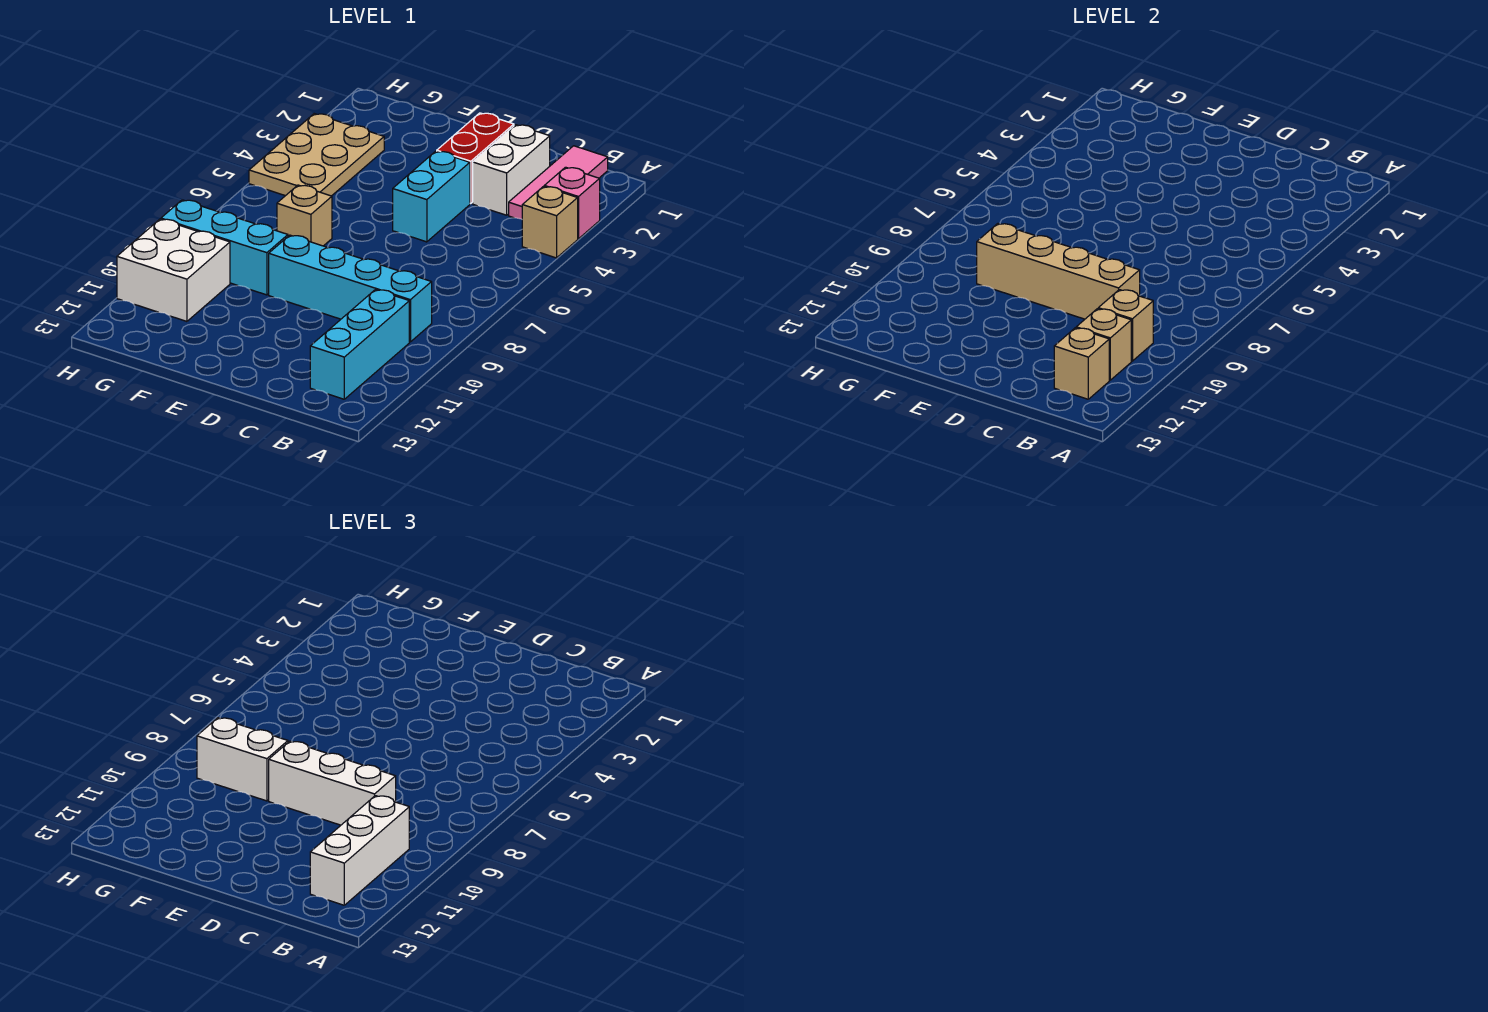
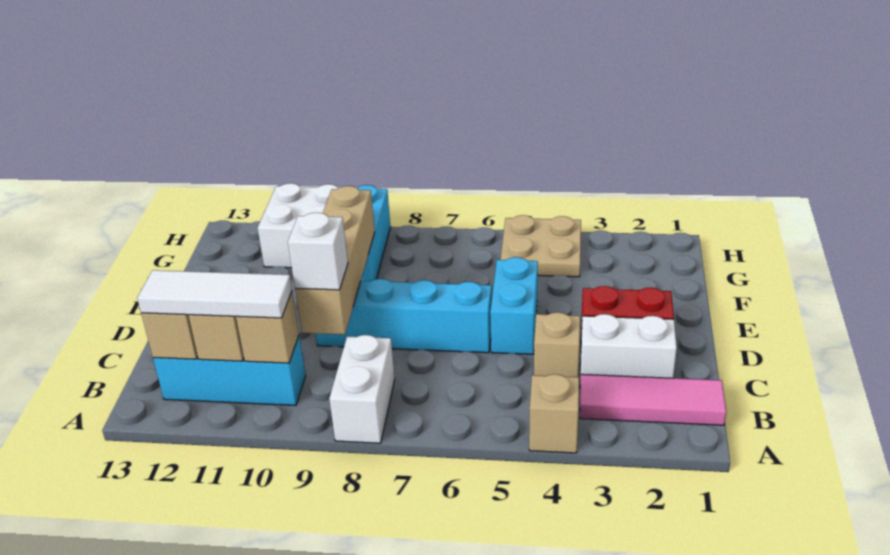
pink 1x1 brick [544,167,600,239] -> none
cyan 1x4 brick [269,235,432,342] -> cyan 1x4 brick turned to [316,279,492,353]
white 1x3 brick [310,796,409,905] -> white 1x3 tile [137,270,292,318]
white 1x3 brick [269,741,396,825] -> white 1x1 brick [288,213,348,290]
cyan 1x2 brick [393,151,470,242] -> cyan 1x2 brick turned to [490,257,538,354]
tan 1x1 brick [277,185,332,246] -> tan 1x1 brick moved to [534,312,580,377]
white 1x2 brick [197,718,288,801] -> white 1x2 brick moved to [329,335,395,443]
tan 2x3 plate [249,114,384,196] -> tan 2x2 plate [500,215,581,277]

